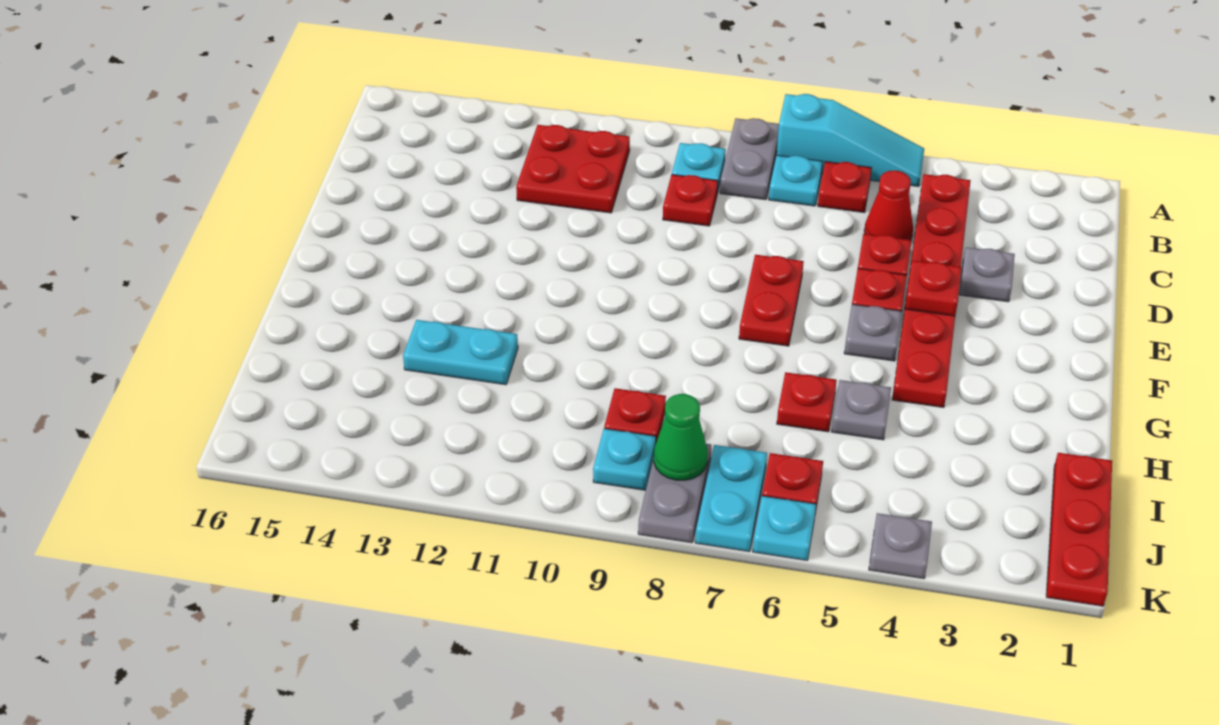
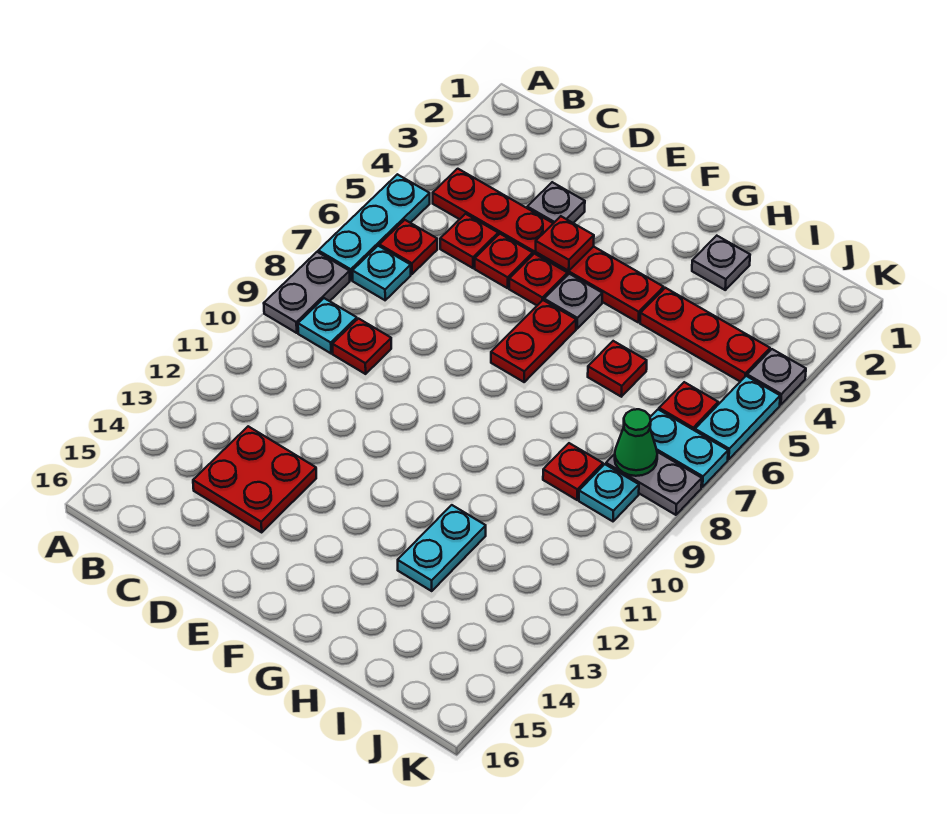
cyan 1x3 slope [777,94,924,187] -> cyan 1x3 plate [318,174,430,280]
grey 1x2 plate [720,118,779,200] -> grey 1x2 plate turned to [264,252,350,333]
red 2x2 plate [516,125,630,213] -> red 2x2 plate moved to [193,426,316,532]
red 1x1 cone [864,171,913,240] -> red 1x1 plate [440,214,498,268]
red 1x2 plate [739,255,804,346] -> red 1x2 plate turned to [491,300,576,382]
grey 1x1 plate [832,380,891,440] -> grey 1x1 plate moved to [692,236,750,290]
red 1x3 plate [1046,453,1112,606] -> red 1x3 plate moved to [640,288,770,381]
cyan 1x1 plate [753,496,816,560] -> cyan 1x2 plate [695,376,780,460]

